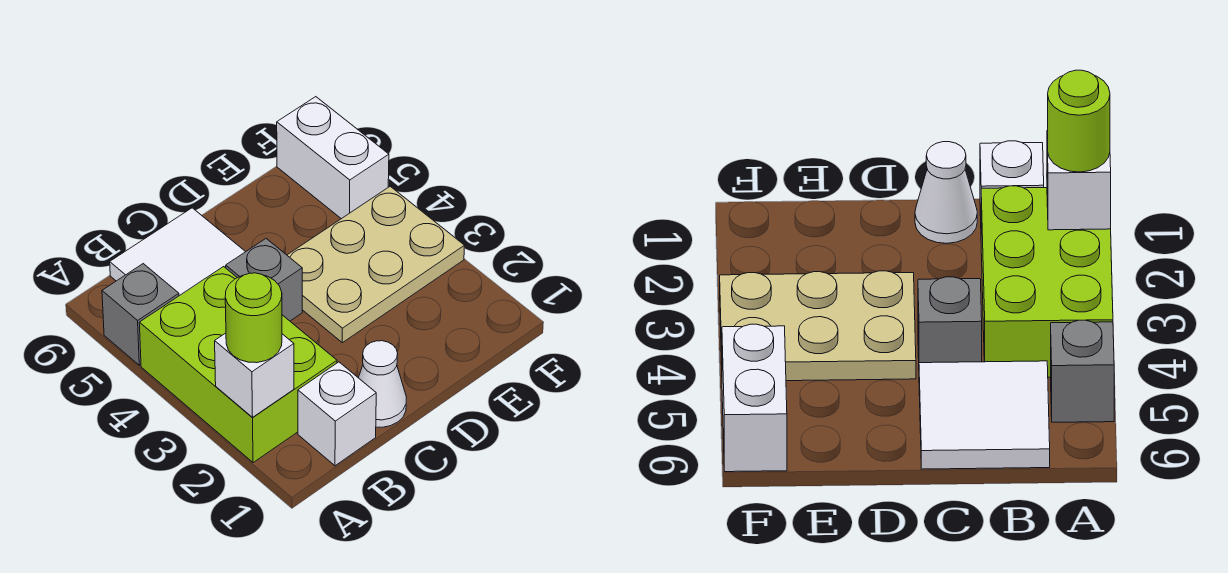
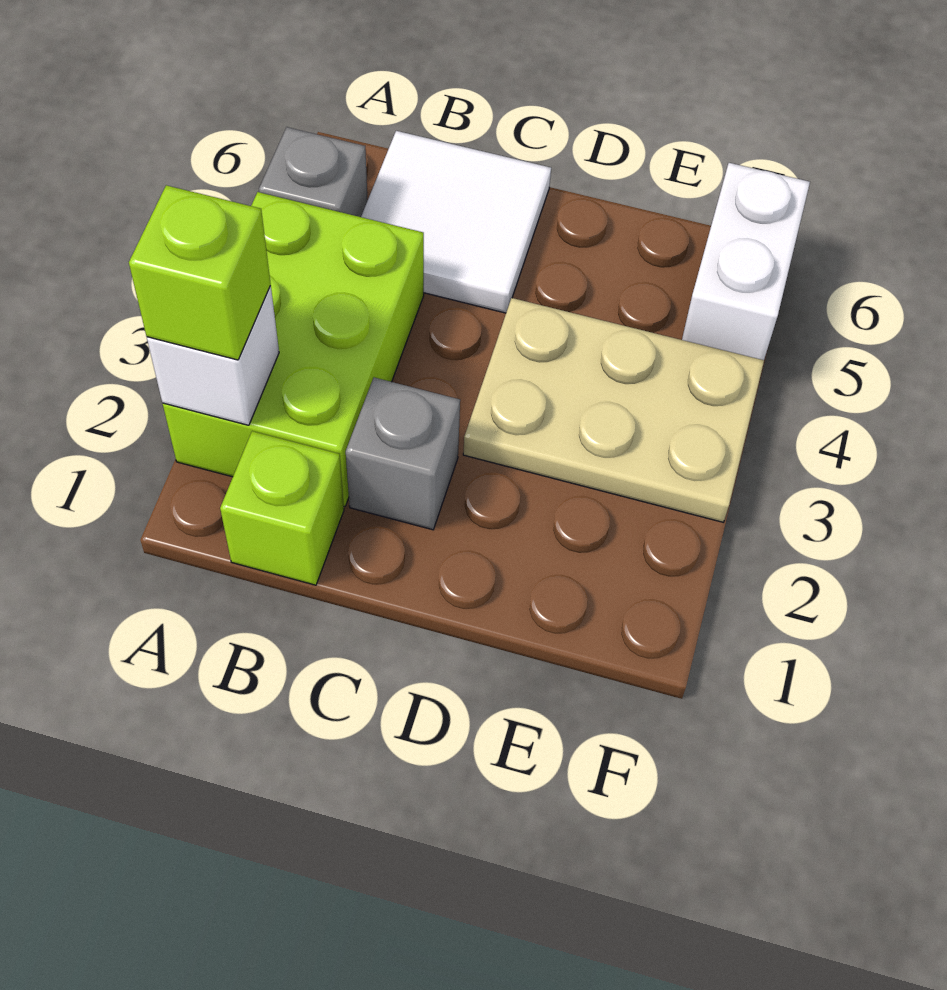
lime 1x1 round brick [225,273,282,363] -> lime 1x1 brick [129,185,271,360]
white 1x1 brick [298,362,376,466] -> lime 1x1 brick [220,431,344,585]
white 1x1 cone [358,341,406,427] -> none
grey 1x1 brick [226,239,302,321] -> grey 1x1 brick moved to [346,378,460,530]

